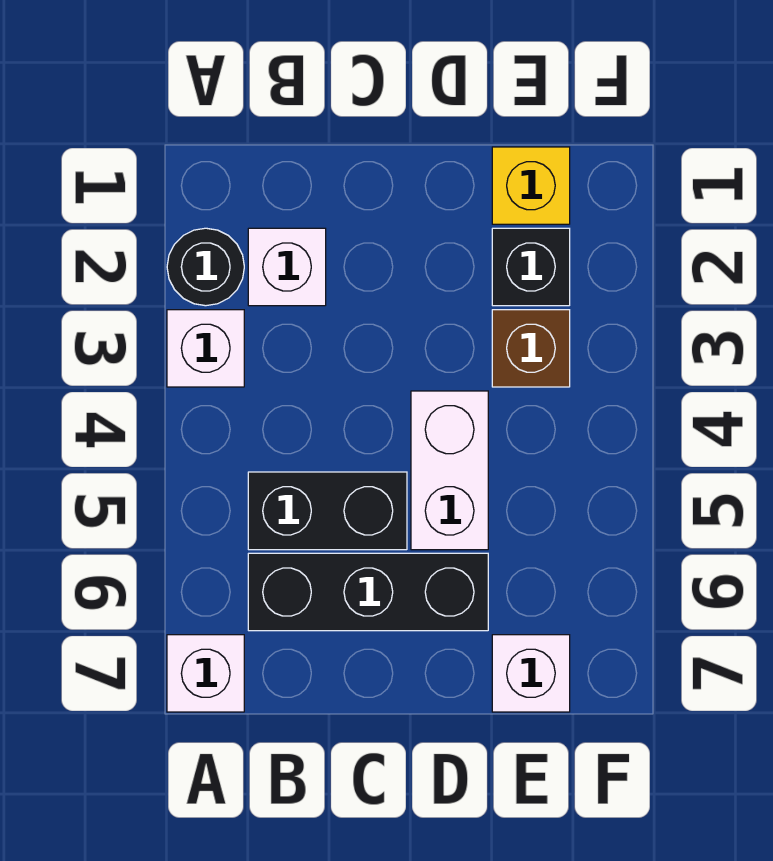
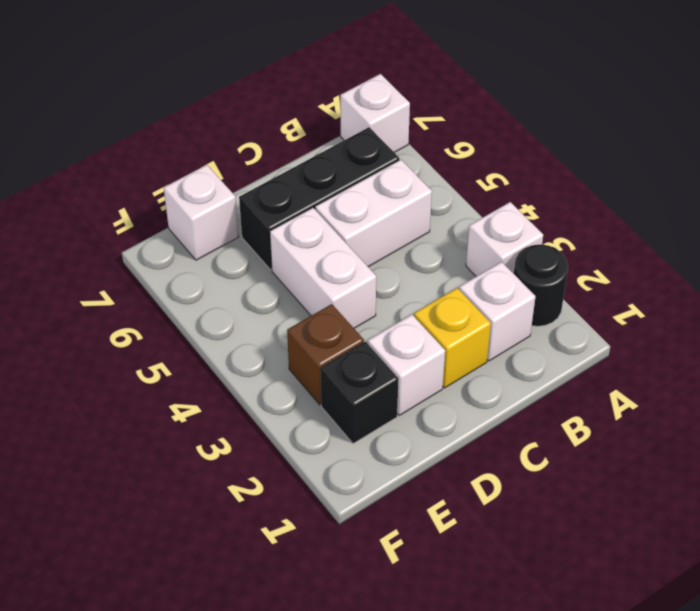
black 1x2 brick [248,472,407,550] -> white 1x2 brick [315,160,432,267]
none -> white 1x1 brick [368,315,445,415]
yellow 1x1 brick [492,147,570,224] -> yellow 1x1 brick moved to [414,288,491,388]

